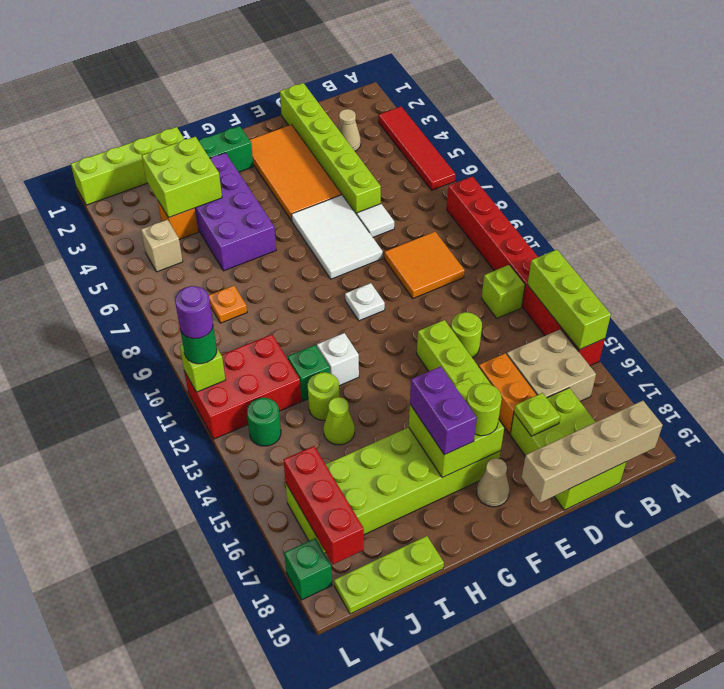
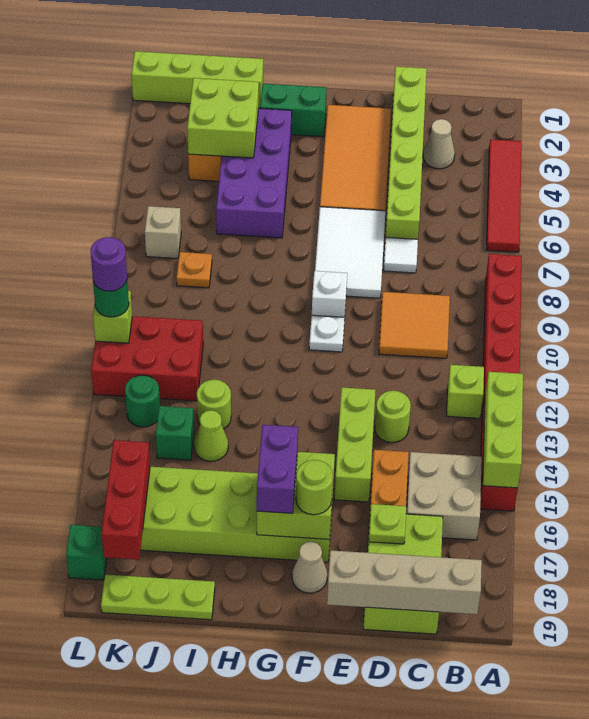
white 1x1 brick [317,333,359,386] -> white 1x1 brick moved to [312,271,347,317]
green 1x1 brick [288,345,330,401] -> green 1x1 brick moved to [156,406,194,460]
tan 1x1 brick [141,220,183,272] -> tan 1x1 brick moved to [145,206,181,259]

